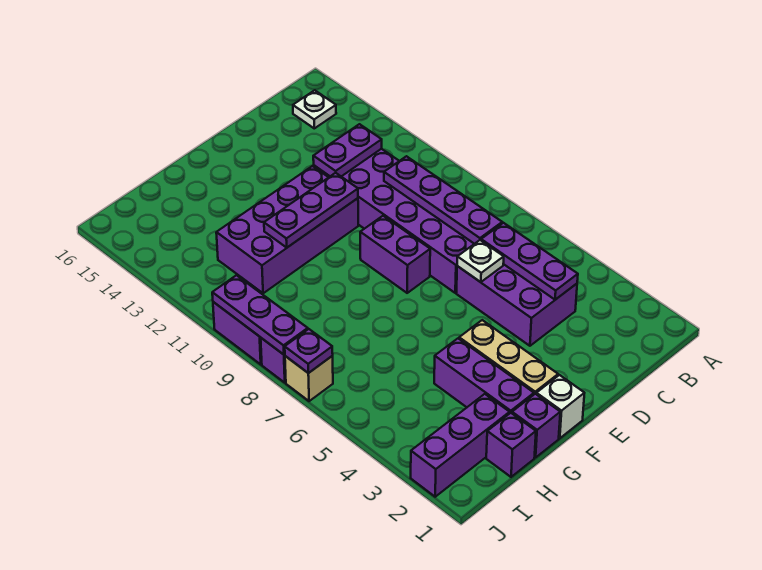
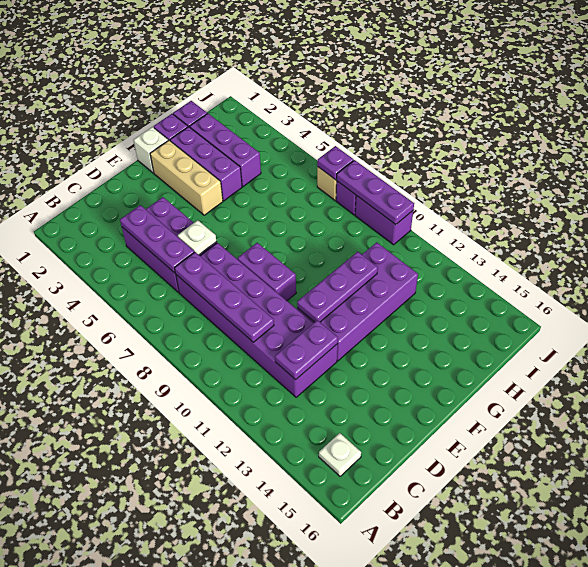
purple 1x3 brick [411,394,510,497] -> purple 1x3 brick turned to [190,113,261,187]

